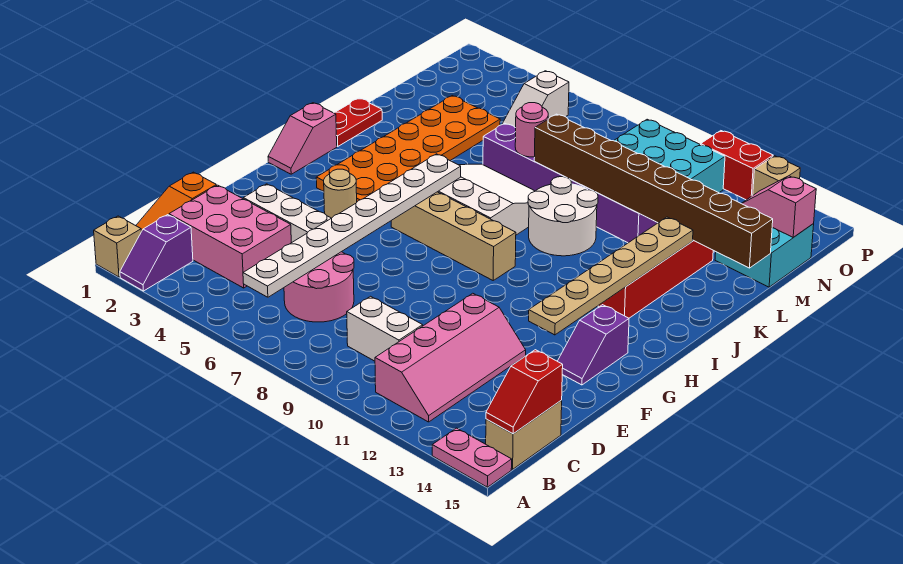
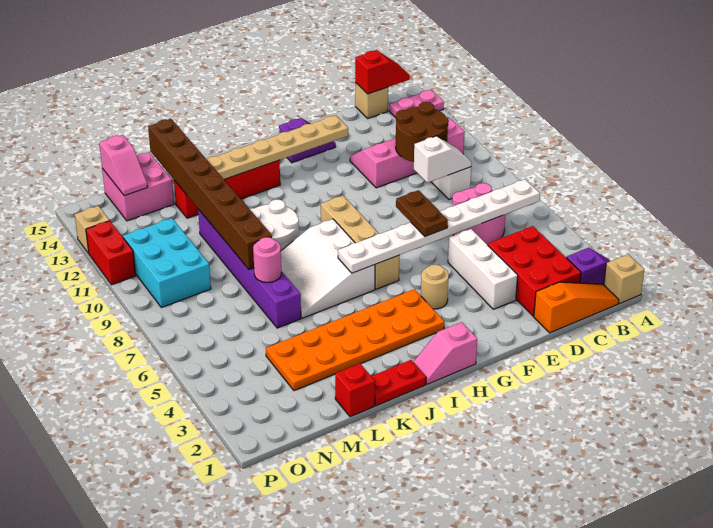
pink 1x2 plate [432,428,512,487] -> pink 1x2 plate turned to [390,90,444,118]
tan 1x2 brick [486,400,562,469] -> tan 1x1 brick [355,82,388,119]
pink 2x3 brick [169,185,291,288] -> red 2x3 brick [488,226,581,316]
none -> brown 2x2 round brick [396,102,449,162]
none -> brown 1x2 plate [396,190,448,237]
pink 1x2 slope [268,103,337,174] -> pink 1x2 slope turned to [413,322,477,384]
none -> red 1x1 brick [335,364,375,417]
cyan 2x2 brick [715,224,814,287] -> pink 2x2 brick [102,152,174,221]
white 1x2 slope [502,71,569,128] -> white 1x2 slope moved to [414,136,472,183]

